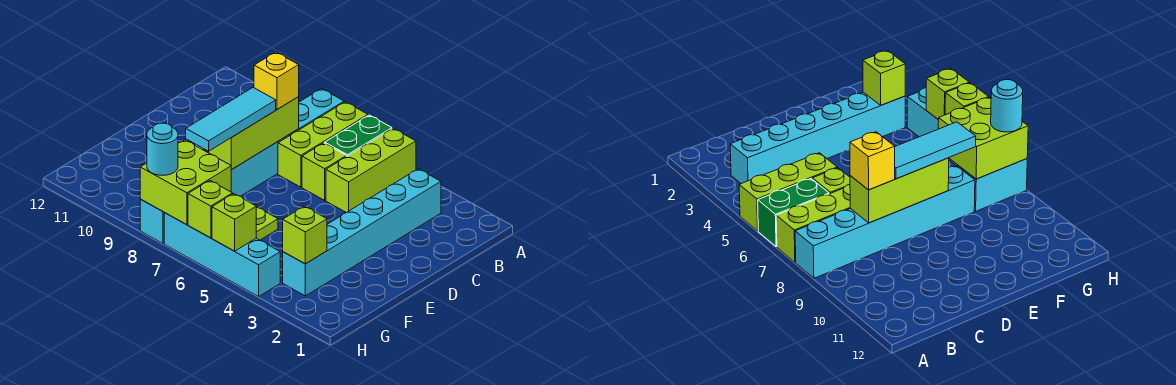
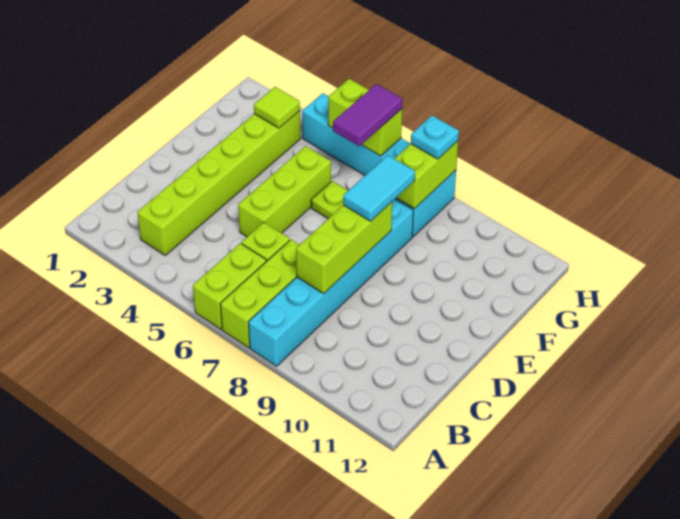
lime 1x3 brick [326,128,416,213] -> lime 1x3 brick moved to [238,146,331,237]
green 1x2 brick [325,115,392,157] -> lime 1x2 brick [193,243,266,329]
cyan 1x6 brick [283,169,441,296] -> lime 1x6 brick [137,111,301,255]
yellow 1x1 brick [254,52,299,109] -> none
cyan 1x3 tile [186,88,276,151] -> cyan 1x2 tile [343,155,415,221]
lime 1x1 brick [283,206,327,264] -> lime 1x1 tile [254,87,300,128]
none -> purple 1x2 tile [333,84,403,146]
lime 2x2 brick [140,140,231,225] -> lime 1x2 brick [395,141,458,209]
cyan 1x1 round brick [147,123,178,175] -> cyan 1x1 plate [411,116,459,159]

